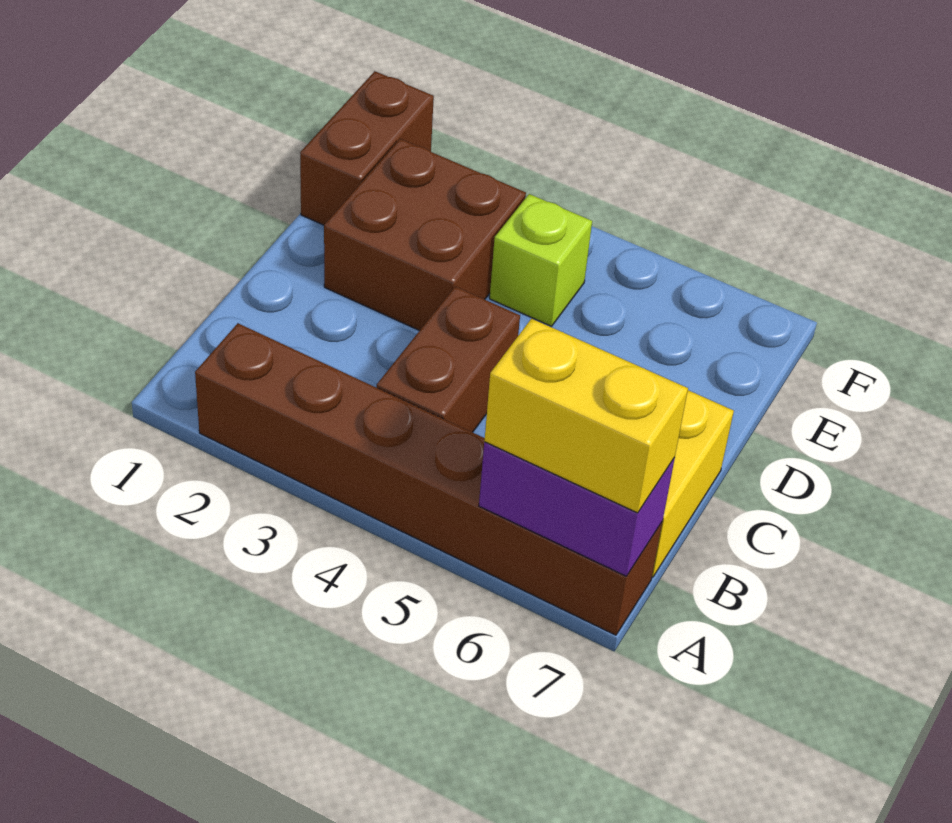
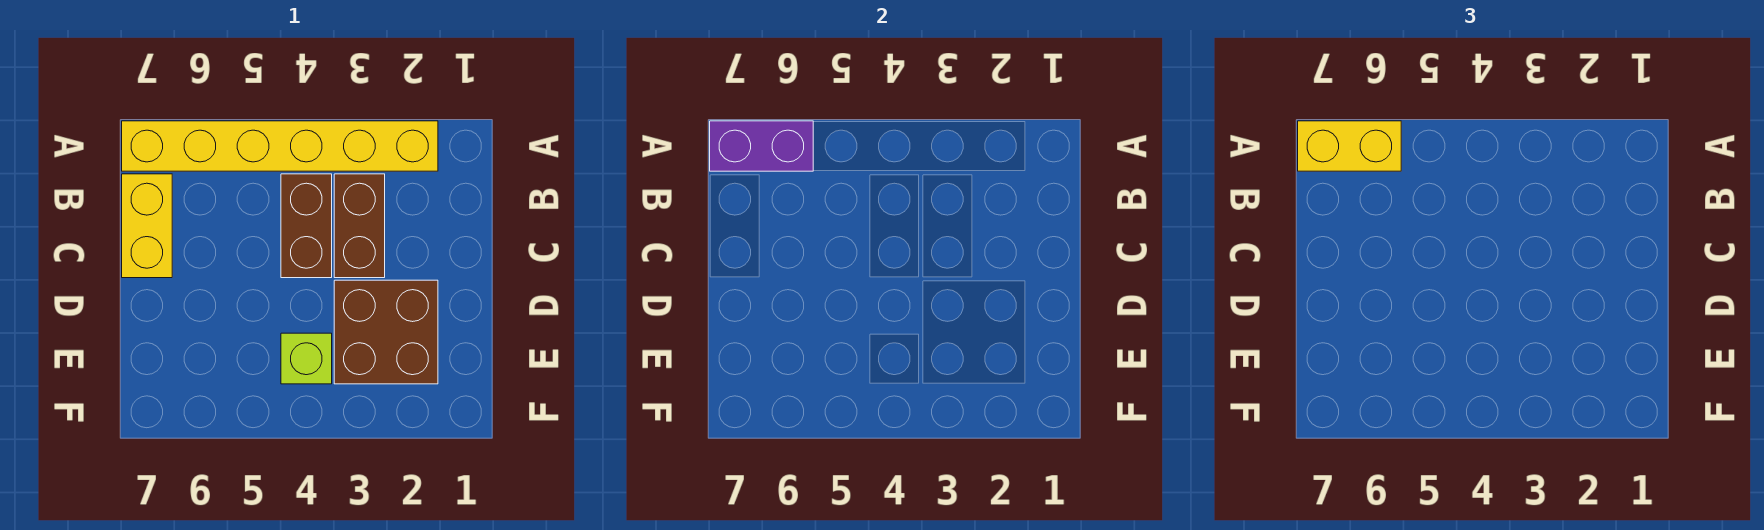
brown 1x6 brick [195,323,662,635] -> yellow 1x6 brick [122,121,438,171]
brown 1x2 brick [300,71,434,225] -> brown 1x2 brick moved to [334,174,385,278]

